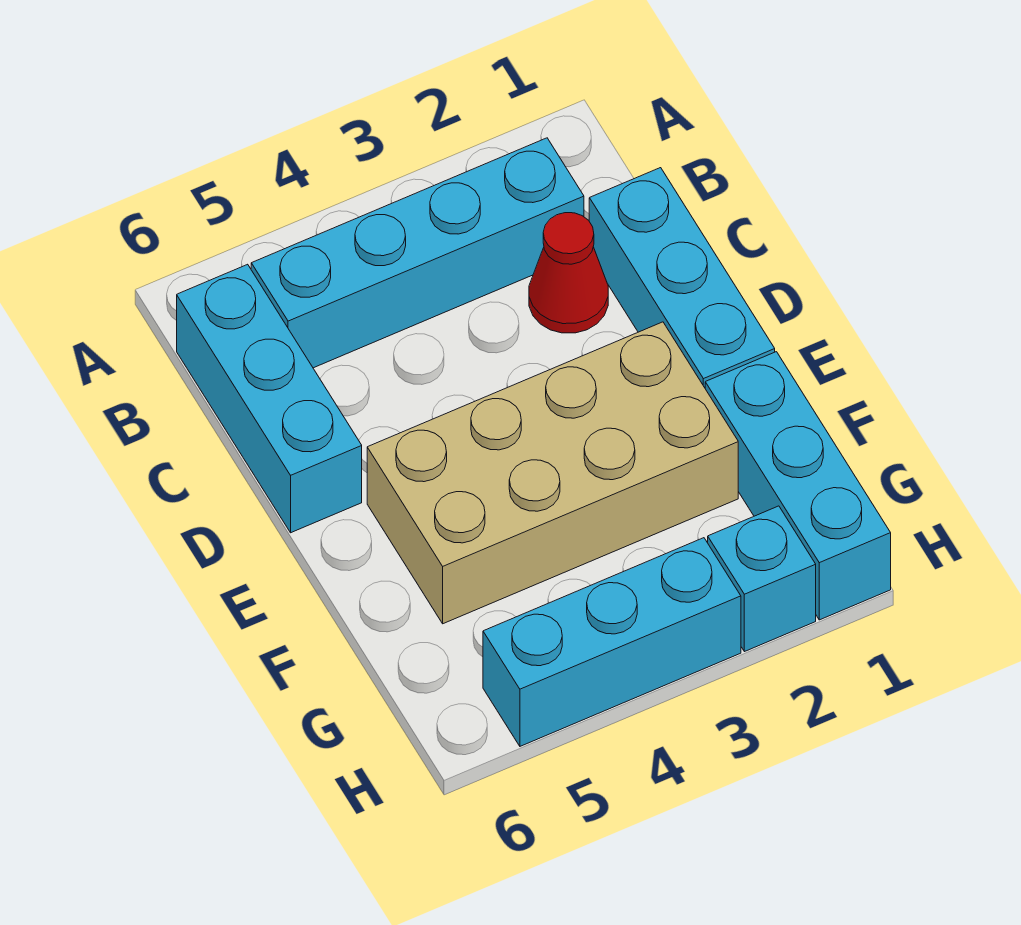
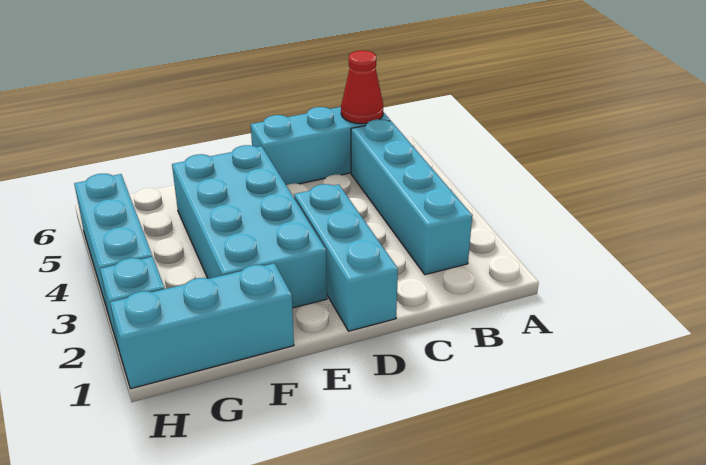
cyan 1x3 brick [589,168,775,388] -> cyan 1x3 brick turned to [294,184,398,331]
red 1x1 cone [529,213,608,333] -> red 1x1 cone moved to [341,50,383,124]
tan 2x4 brick [367,322,738,624] -> cyan 2x4 brick [172,145,327,308]

